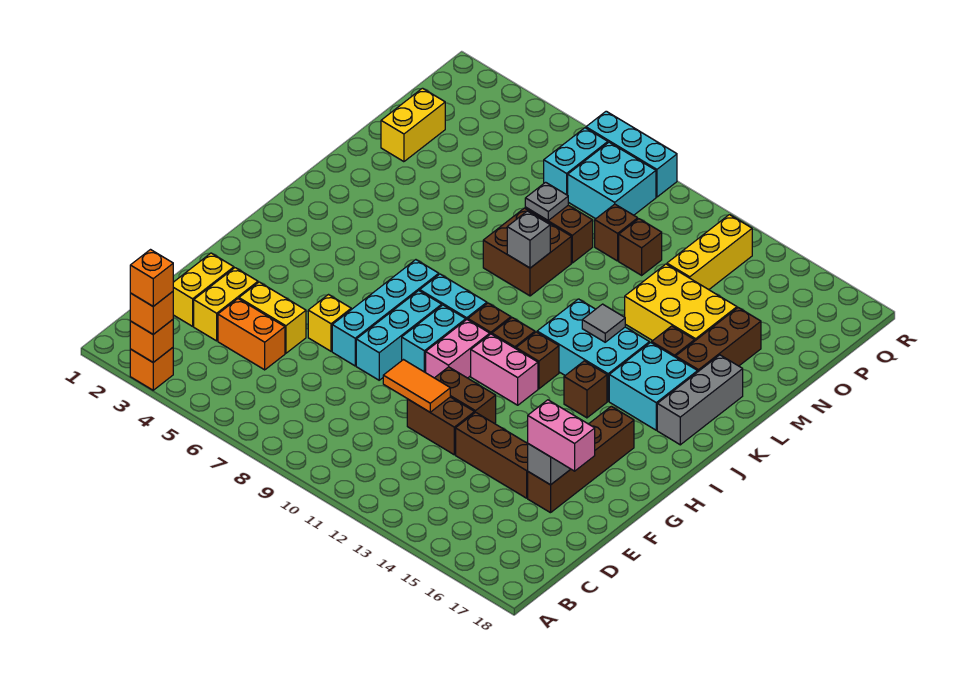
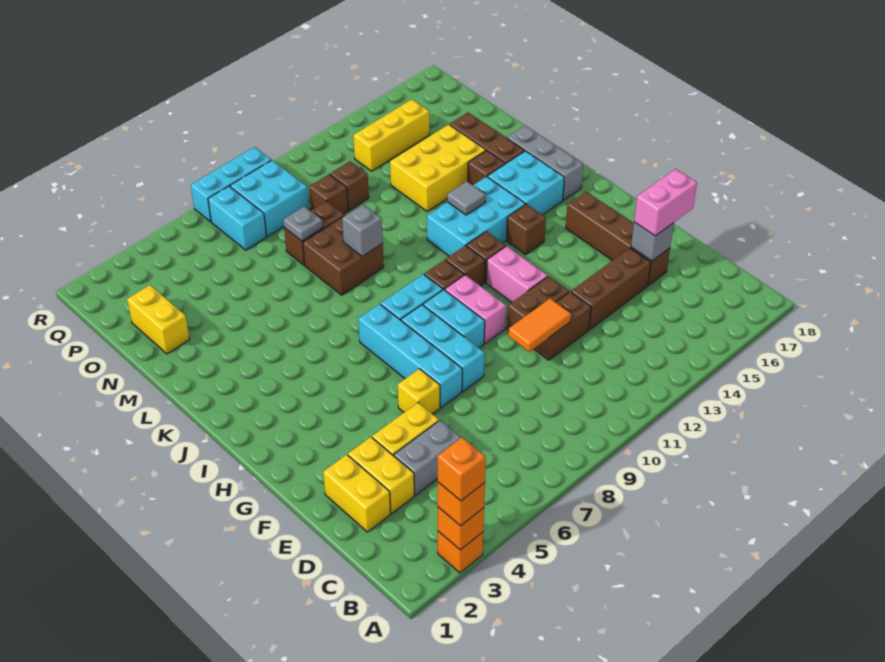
orange 1x2 brick [218,299,285,370] -> grey 1x2 brick [394,421,461,495]
pink 1x2 brick [471,334,538,405] -> pink 1x2 brick turned to [486,246,548,302]
yellow 1x3 brick [667,215,752,290] -> yellow 1x3 brick turned to [353,99,430,171]

